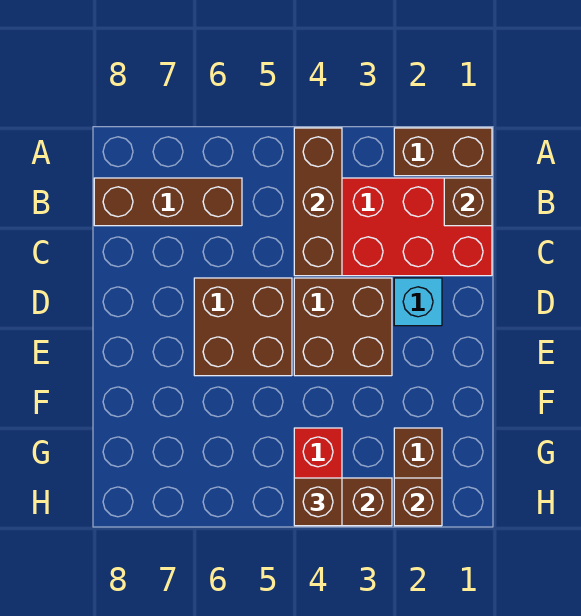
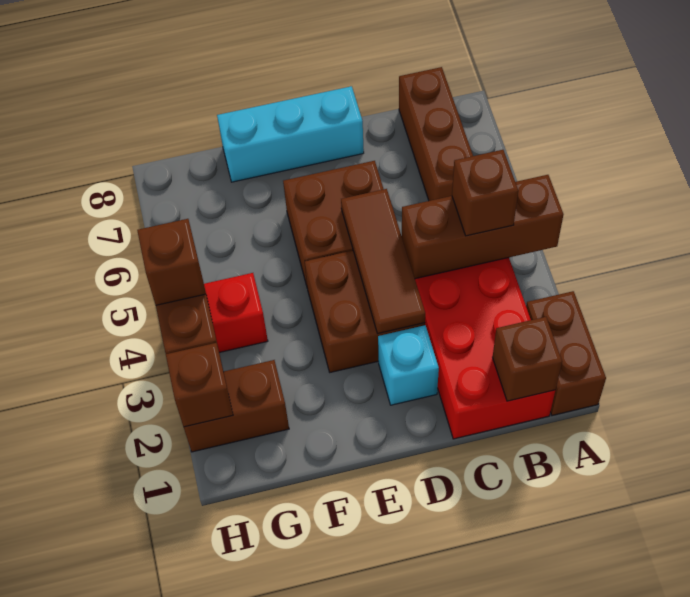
none -> brown 1x1 brick [452,150,518,236]
none -> brown 1x3 tile [341,189,425,334]
none -> cyan 1x3 brick [217,86,364,182]

